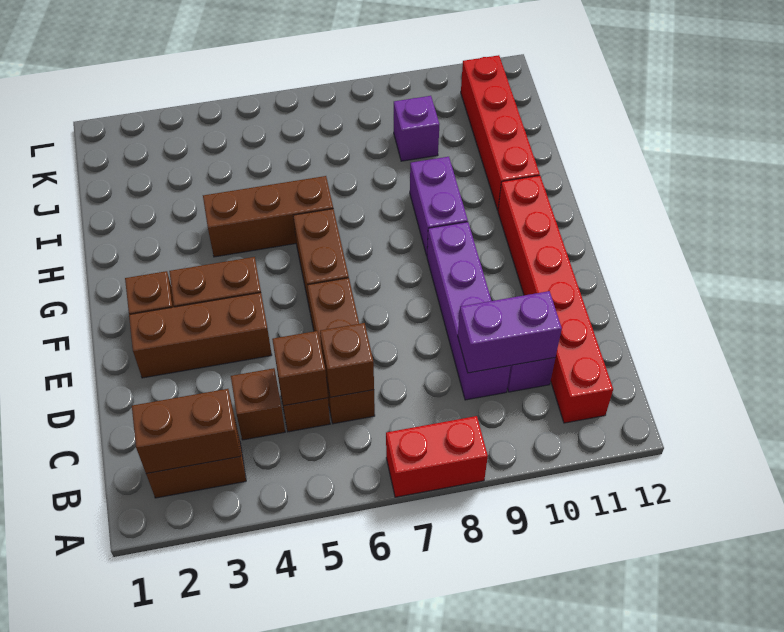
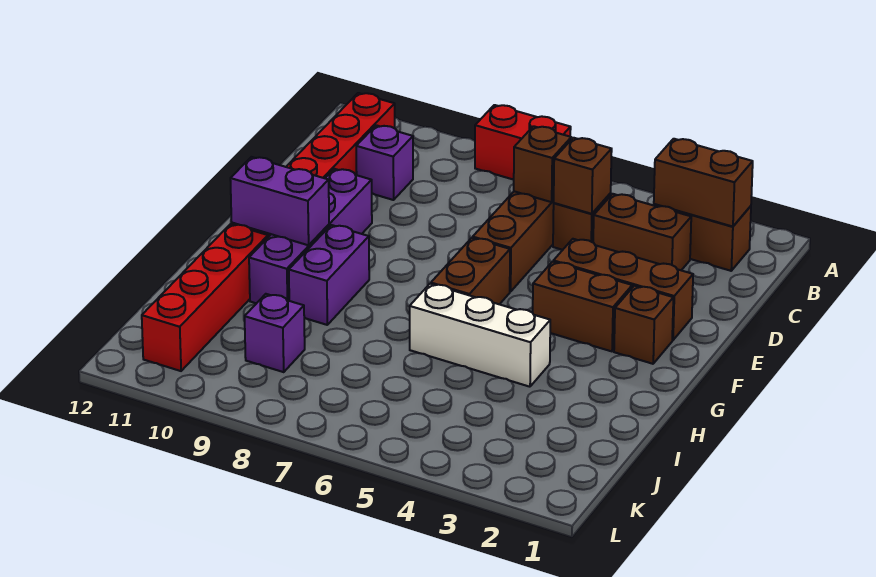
brown 1x1 brick [231,368,285,440] -> brown 1x2 brick [593,194,691,270]
purple 1x4 brick [427,222,511,400] -> purple 1x4 brick moved to [249,169,372,303]
purple 1x2 brick [458,291,562,373] -> purple 1x2 brick moved to [230,157,329,245]
brown 1x3 brick [203,176,333,257] -> white 1x3 brick [410,284,550,387]

